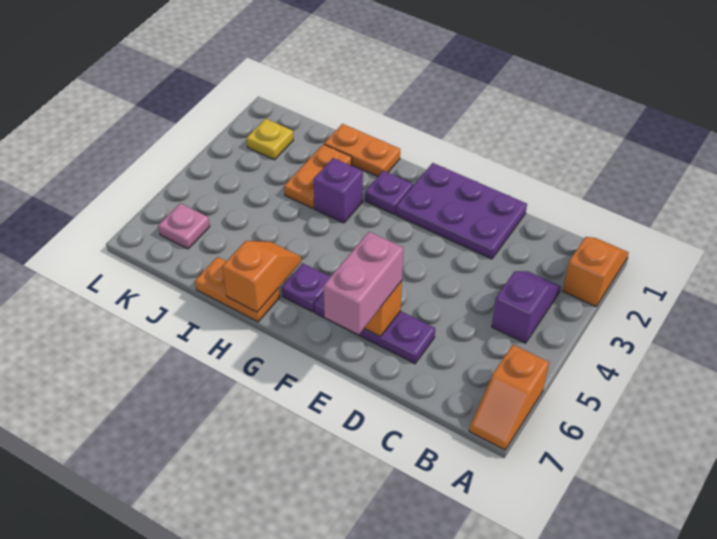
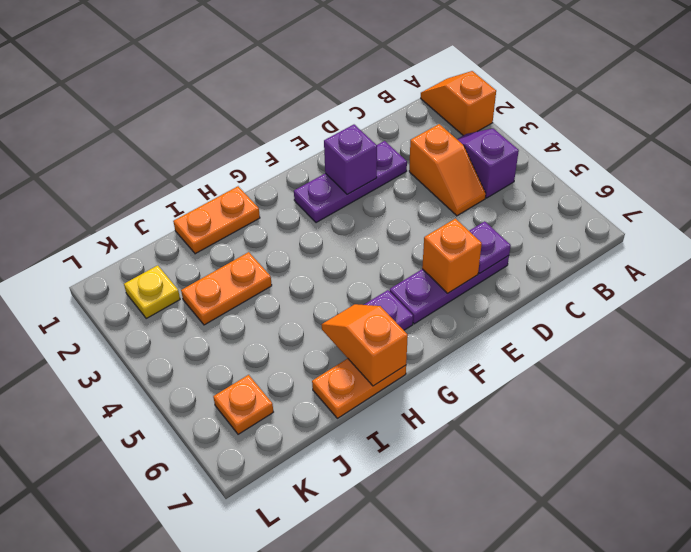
orange 1x2 slope [469,345,549,450] -> orange 1x2 slope moved to [409,124,486,216]
purple 2x3 plate [396,163,527,259] -> purple 1x3 plate [294,141,407,223]
pink 1x2 brick [324,232,403,334] -> none
purple 1x1 plate [365,171,413,215] -> purple 1x1 plate moved to [469,221,511,273]
purple 1x1 brick [314,158,363,223] -> purple 1x1 brick moved to [324,125,377,195]
orange 1x2 plate [284,144,352,208] -> orange 1x2 plate turned to [181,252,272,325]
pink 1x1 plate [158,203,210,249] -> orange 1x1 plate [213,375,273,434]

